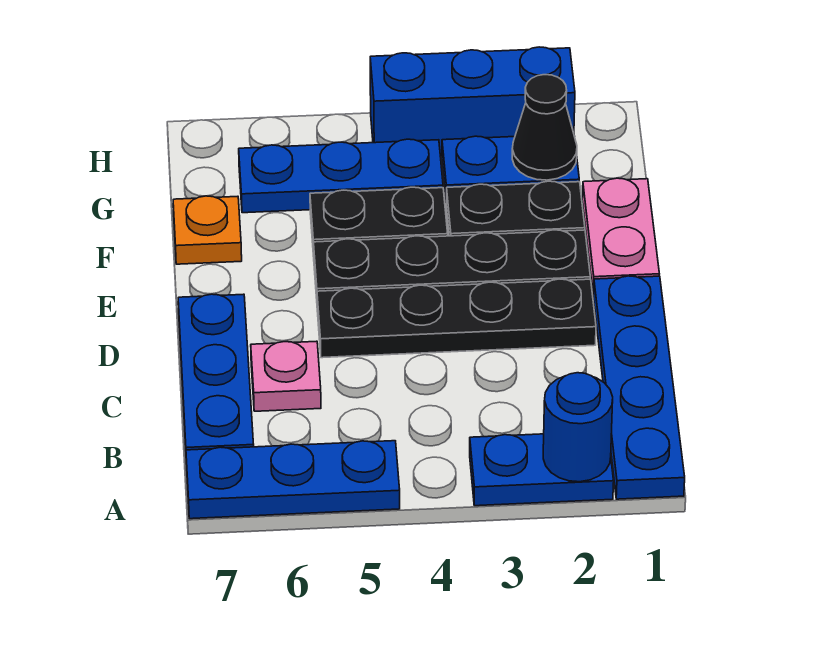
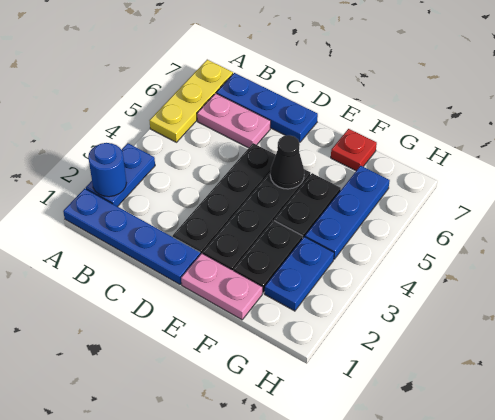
blue 1x3 plate [186,441,400,519] -> yellow 1x3 plate [149,60,233,142]
pink 1x1 plate [251,341,321,411] -> pink 1x2 plate [197,93,271,148]
orange 1x1 plate [173,196,242,264] -> red 1x1 plate [331,129,377,171]
black 1x1 cone [512,75,577,180] -> black 1x1 cone moved to [270,135,304,189]
blue 1x3 brick [370,47,575,156] -> none

